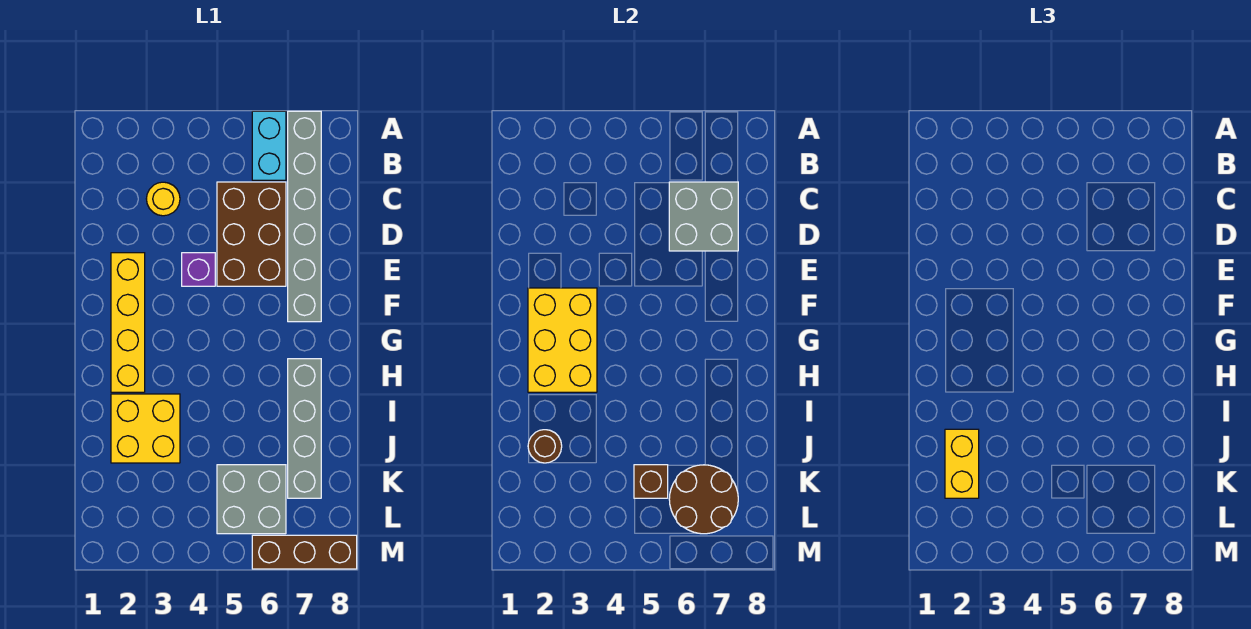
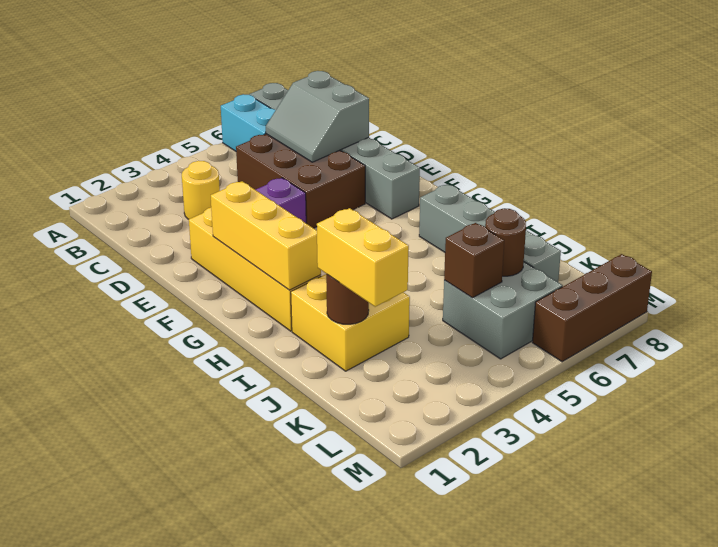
grey 2x2 brick [669,182,738,251] -> grey 2x2 slope [266,71,369,162]
yellow 2x3 brick [528,288,597,392] -> yellow 1x3 brick [211,181,321,290]
brown 2x2 round brick [669,465,738,534] -> brown 1x1 round brick [485,209,526,276]

